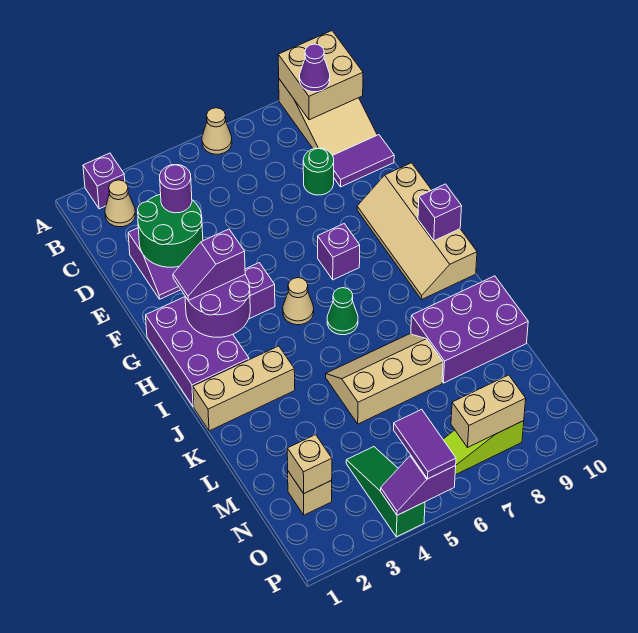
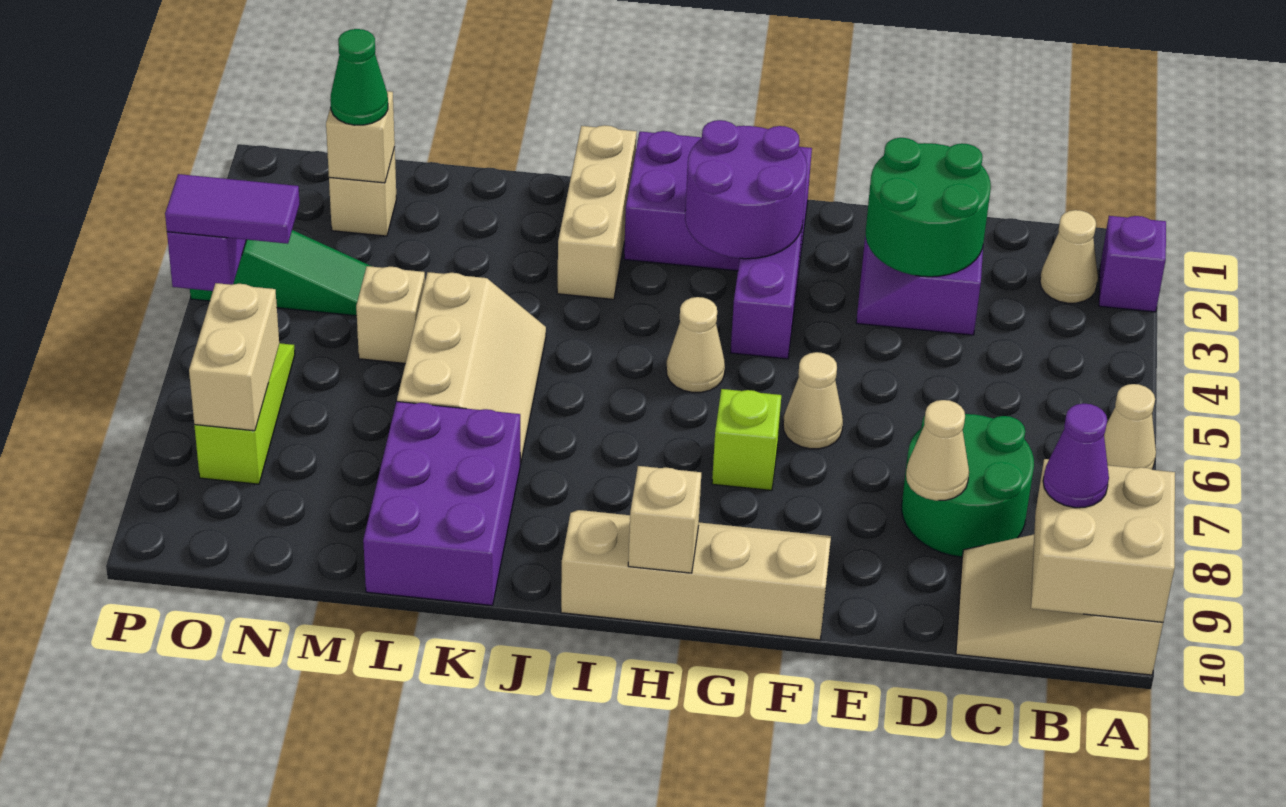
purple 1x1 round brick [160,165,192,213] -> none
green 1x1 round brick [303,148,334,195] -> green 2x2 round brick [902,414,1034,557]
none -> tan 1x1 cone [906,400,969,501]
purple 1x2 tile [333,135,394,187] -> none
none -> tan 1x1 cone [783,352,843,449]
purple 1x2 slope [173,229,245,301] -> none
purple 1x1 brick [318,224,360,280] -> lime 1x1 brick [712,389,781,490]
purple 1x1 brick [418,184,462,241] -> tan 1x1 brick [628,466,701,573]
green 1x1 cone [327,288,358,335] -> green 1x1 cone moved to [330,29,388,125]
none -> tan 1x1 brick [356,266,425,364]

